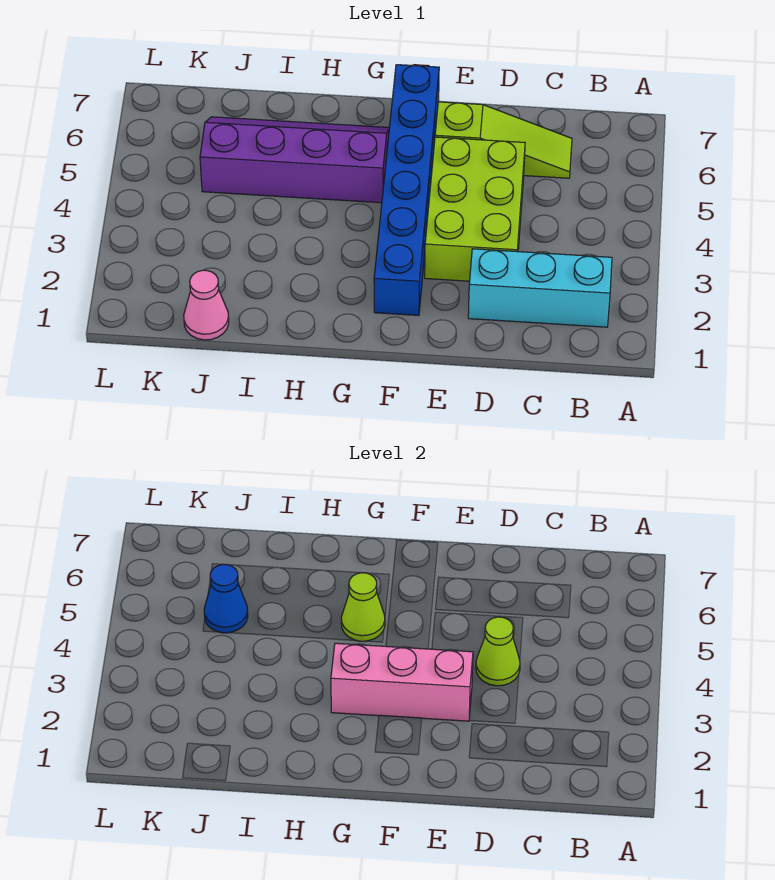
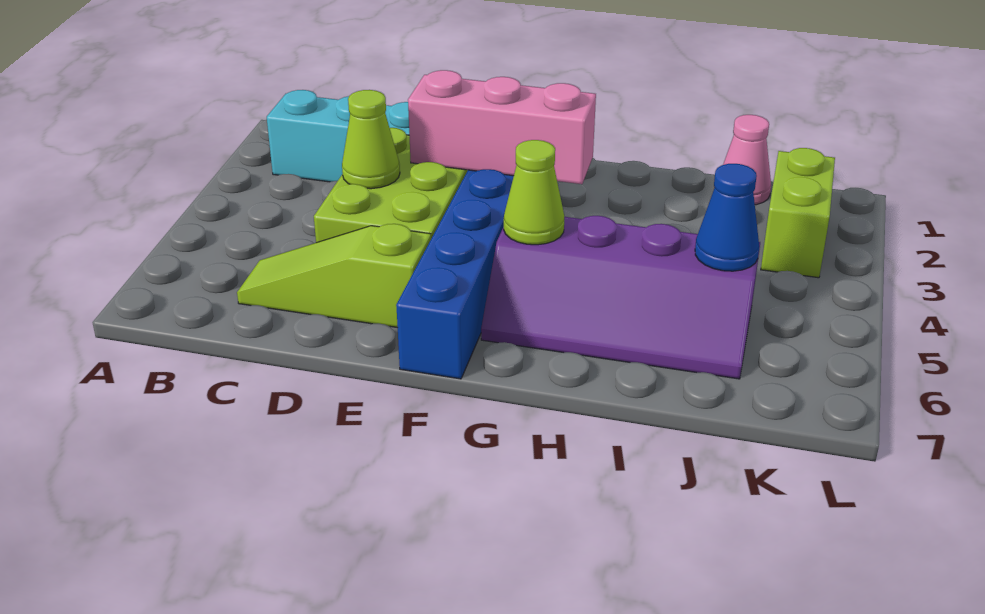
none -> lime 1x2 brick [761,148,835,278]

